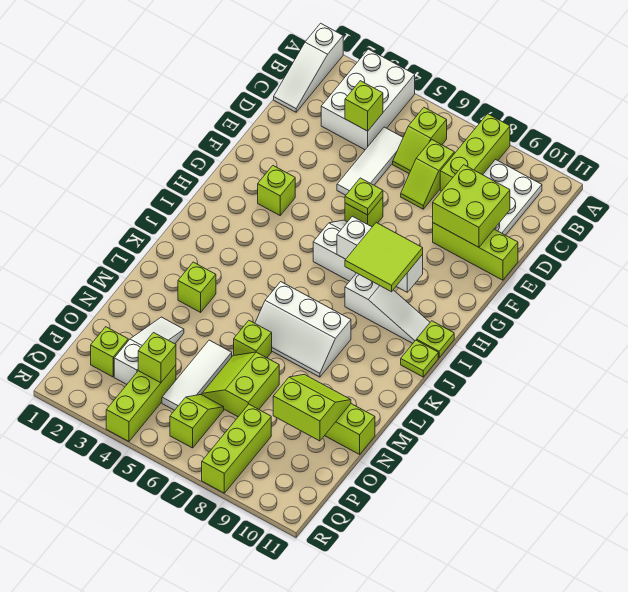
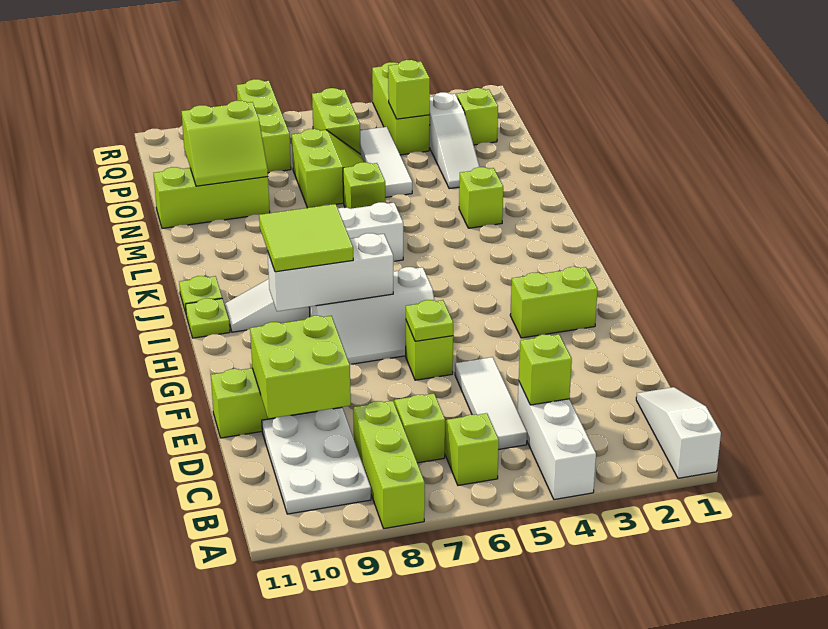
white 2x3 brick [321,49,415,150] -> white 1x3 brick [518,382,596,500]
lime 1x1 brick [258,166,295,215] -> lime 1x2 brick [510,267,598,338]
lime 1x2 slope [170,395,224,448] -> lime 1x2 brick [312,88,361,154]

